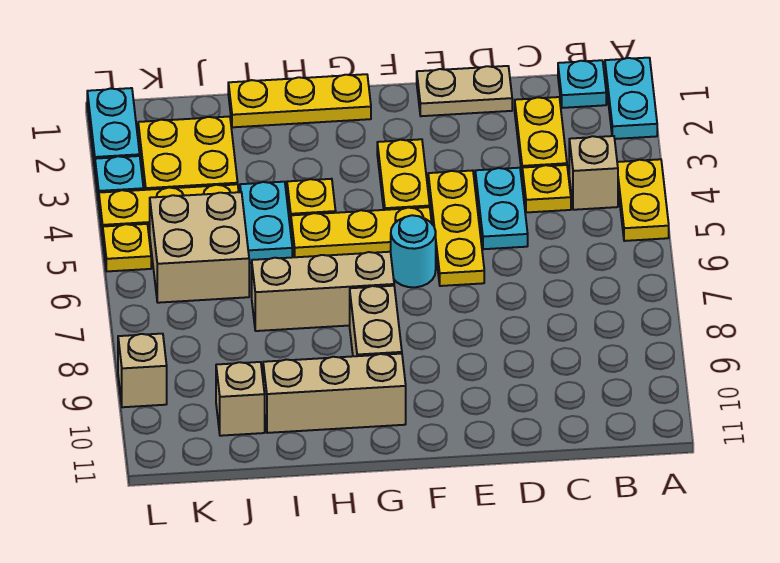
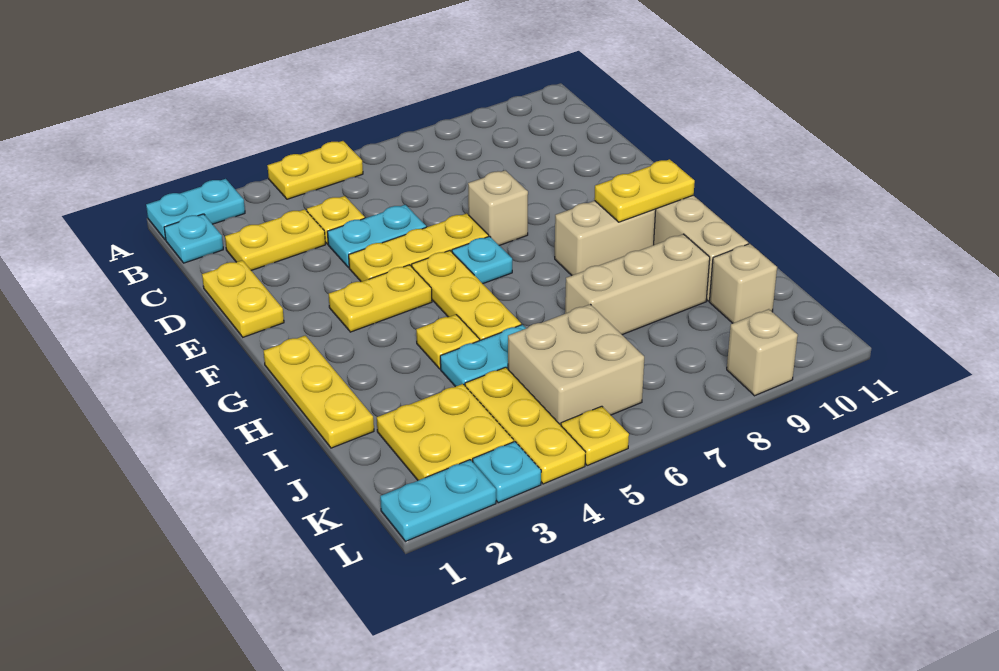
tan 1x1 brick [569,136,618,210] -> tan 1x1 brick moved to [468,170,528,246]
tan 1x2 plate [417,66,512,116] -> yellow 1x2 plate [202,260,284,337]
cyan 1x1 round brick [391,215,436,287] -> cyan 1x1 plate [452,236,512,284]
tan 1x3 brick [252,252,394,331] -> tan 1x3 brick turned to [565,234,710,335]
none -> yellow 1x2 plate [594,159,695,222]

